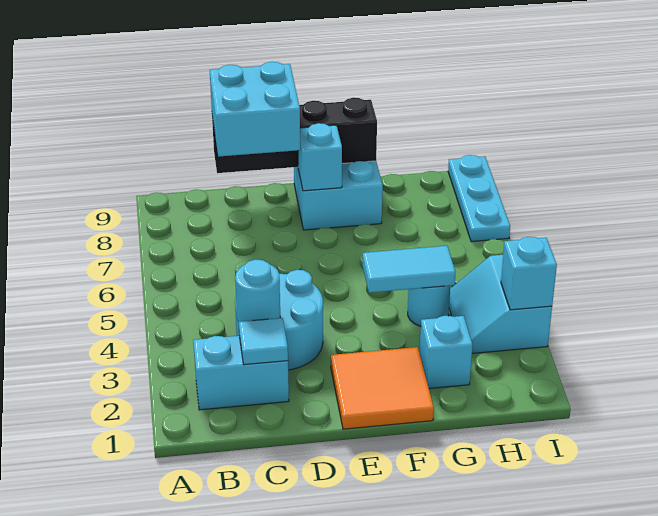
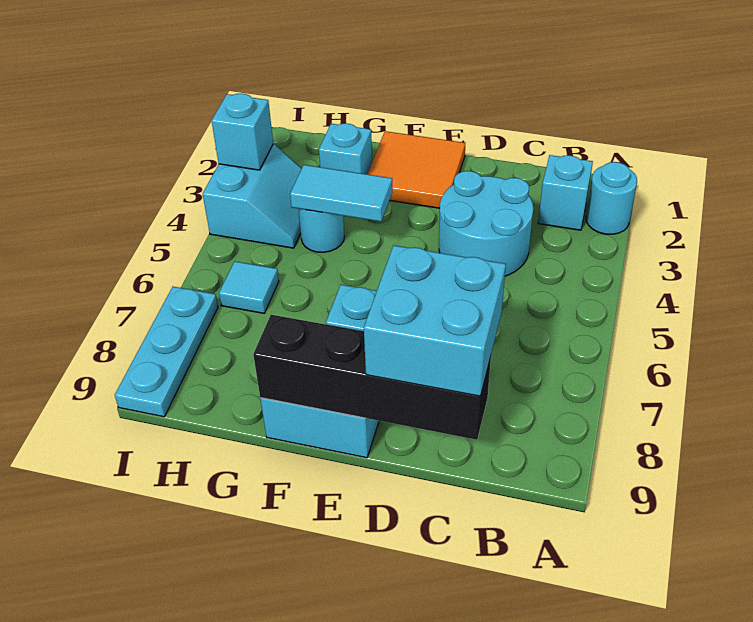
cyan 1x2 brick [193,336,289,410] -> cyan 1x1 brick [538,155,593,230]
cyan 1x1 tile [239,318,288,365] -> cyan 1x1 tile moved to [219,261,279,313]
cyan 1x1 round brick [235,259,280,323] -> cyan 1x1 round brick moved to [586,162,637,234]

